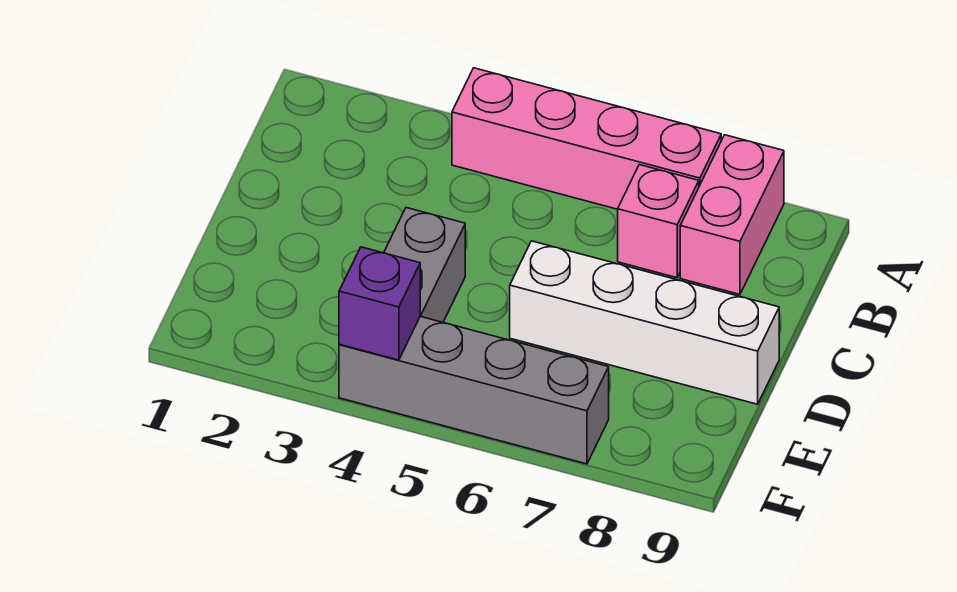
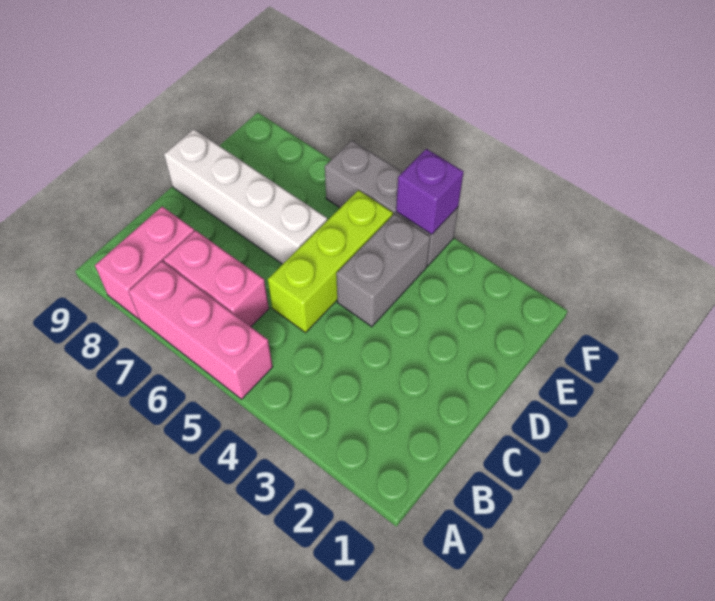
pink 1x4 brick [452,68,721,209] -> pink 1x3 brick [129,261,273,399]
pink 1x1 brick [618,165,699,278] -> pink 1x2 brick [164,230,269,327]
none -> lime 1x3 brick [268,190,393,333]
grey 1x4 brick [339,316,609,464] -> grey 1x3 brick [325,141,458,266]

